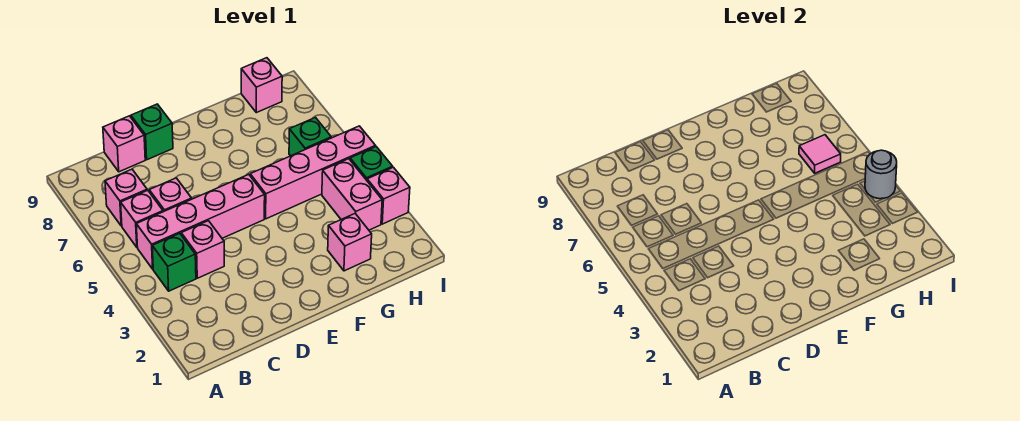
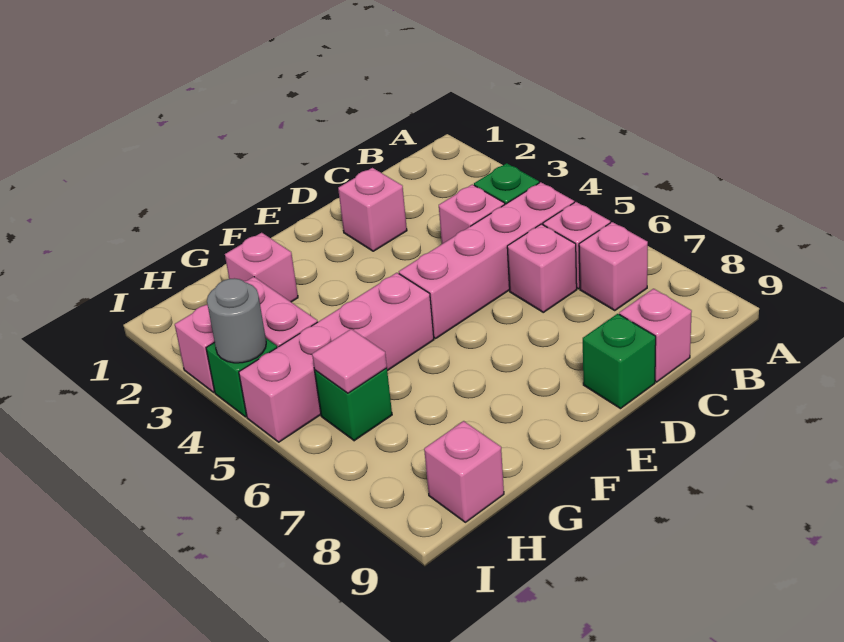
none -> pink 1x1 brick [338,168,407,251]

